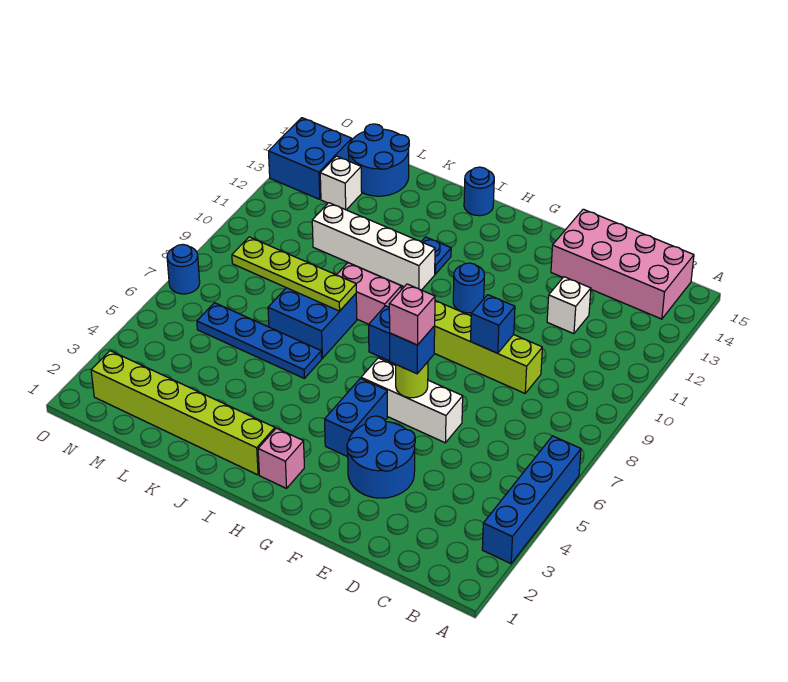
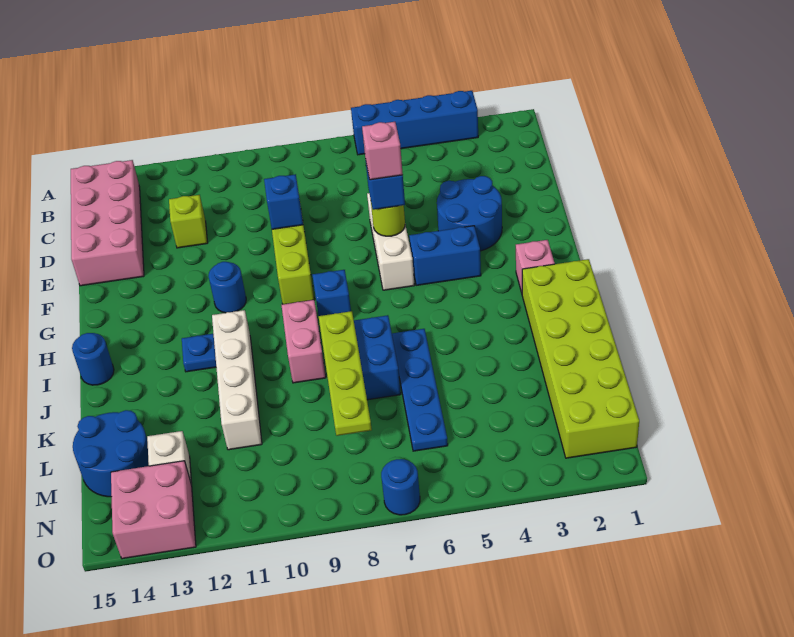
white 1x1 brick [547,277,591,334] -> lime 1x1 brick [169,195,208,248]
lime 1x6 brick [91,351,275,475] -> lime 2x6 brick [522,259,639,458]
blue 2x2 brick [269,118,352,199] -> pink 2x2 brick [111,461,196,559]

